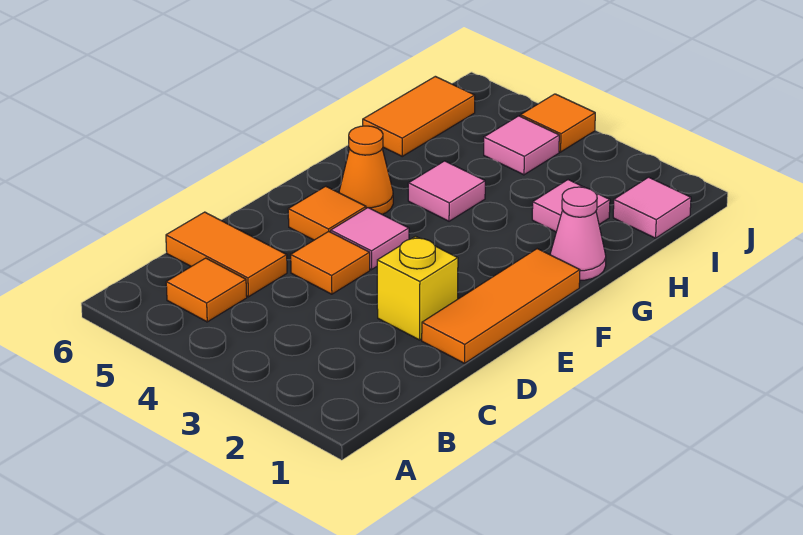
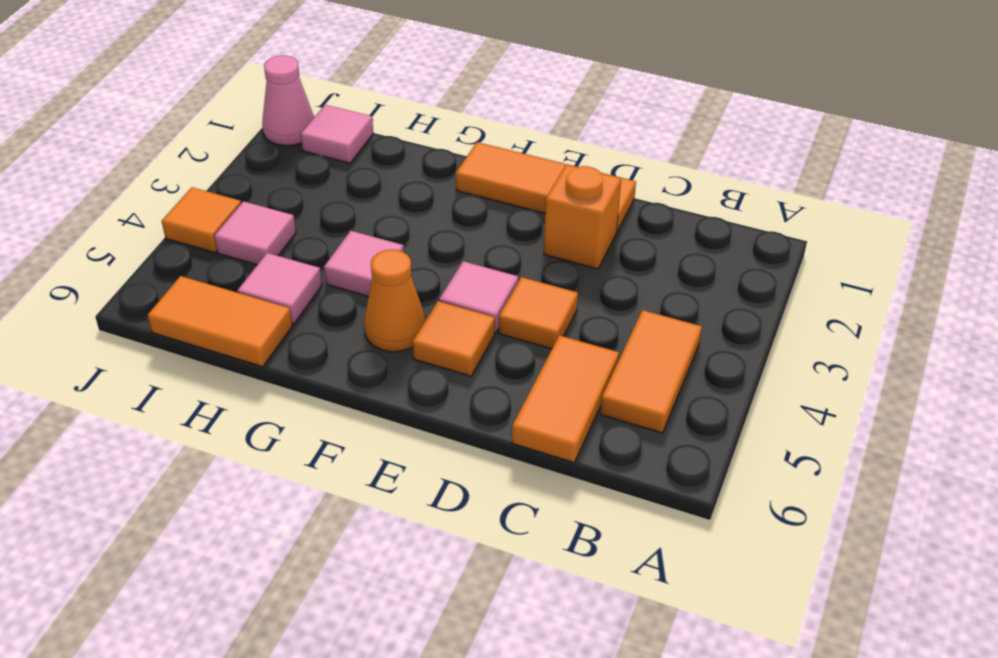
orange 1x1 tile [166,258,247,322] -> orange 1x2 tile [600,310,702,433]
yellow 1x1 brick [377,236,458,340] -> orange 1x1 brick [544,165,621,269]
pink 1x1 cone [550,187,606,280] -> pink 1x1 cone moved to [262,56,314,146]
pink 1x1 tile [532,180,610,232] -> pink 1x1 tile moved to [238,253,322,324]

